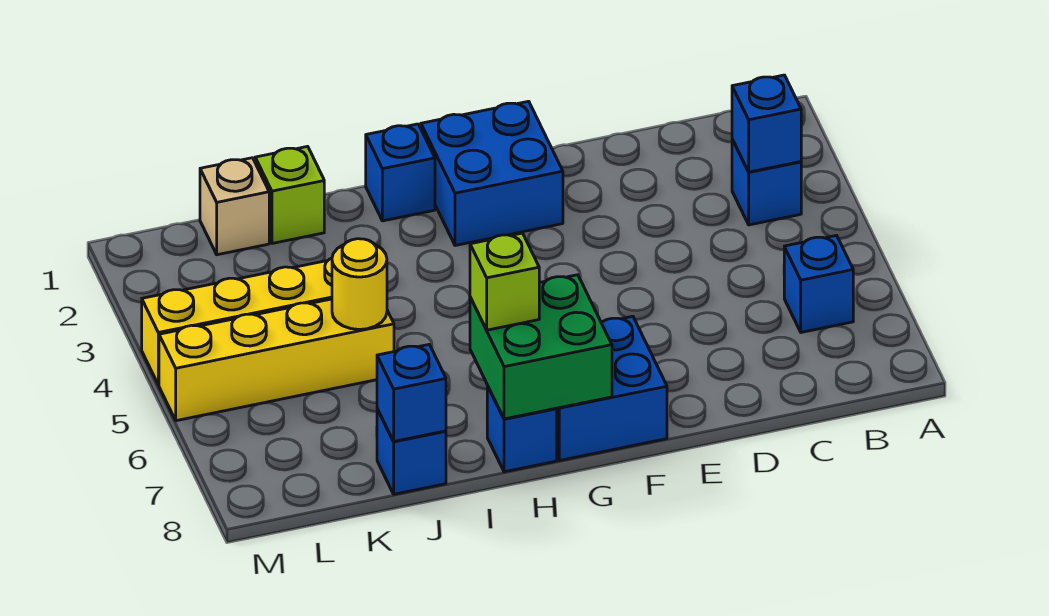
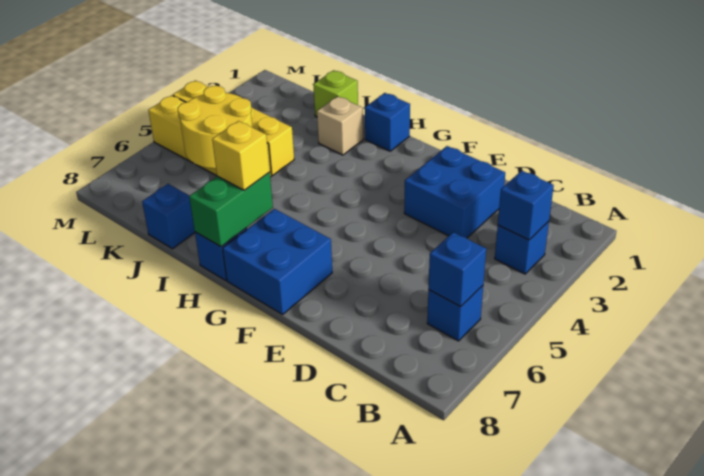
blue 2x2 brick [421,101,563,246] -> blue 2x2 brick moved to [404,146,505,238]
green 2x2 brick [470,275,612,419] -> green 1x2 brick [189,172,273,247]
lime 1x1 brick [470,233,539,330] -> yellow 1x1 brick [212,121,270,190]
yellow 1x1 round brick [332,239,387,329] -> yellow 2x2 round brick [178,86,252,169]
blue 1x1 brick [377,345,446,441] -> blue 1x1 brick moved to [428,232,486,307]
tan 1x1 brick [200,158,269,255] -> tan 1x1 brick moved to [317,96,363,155]

